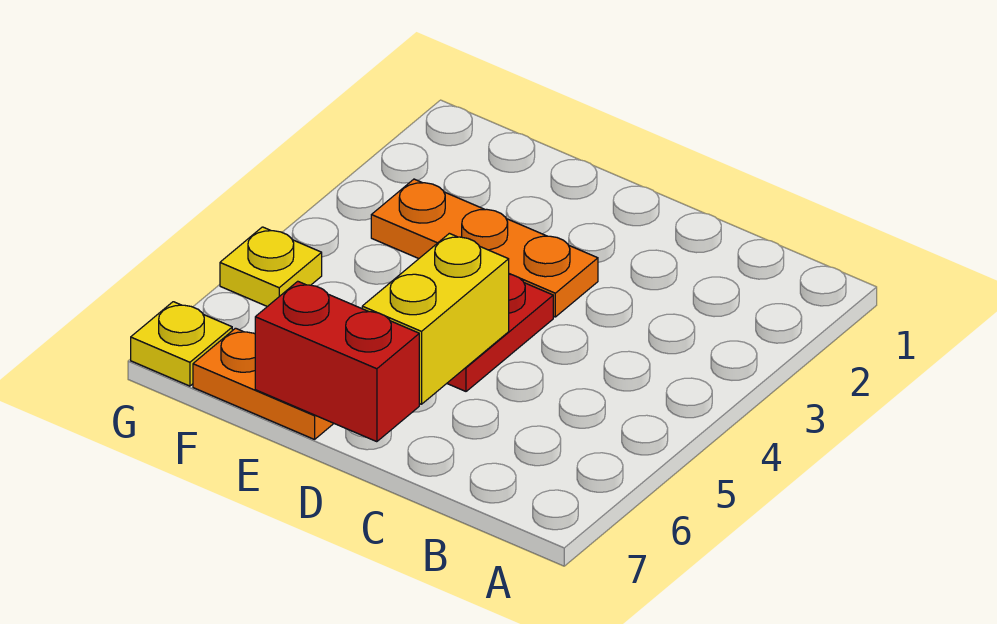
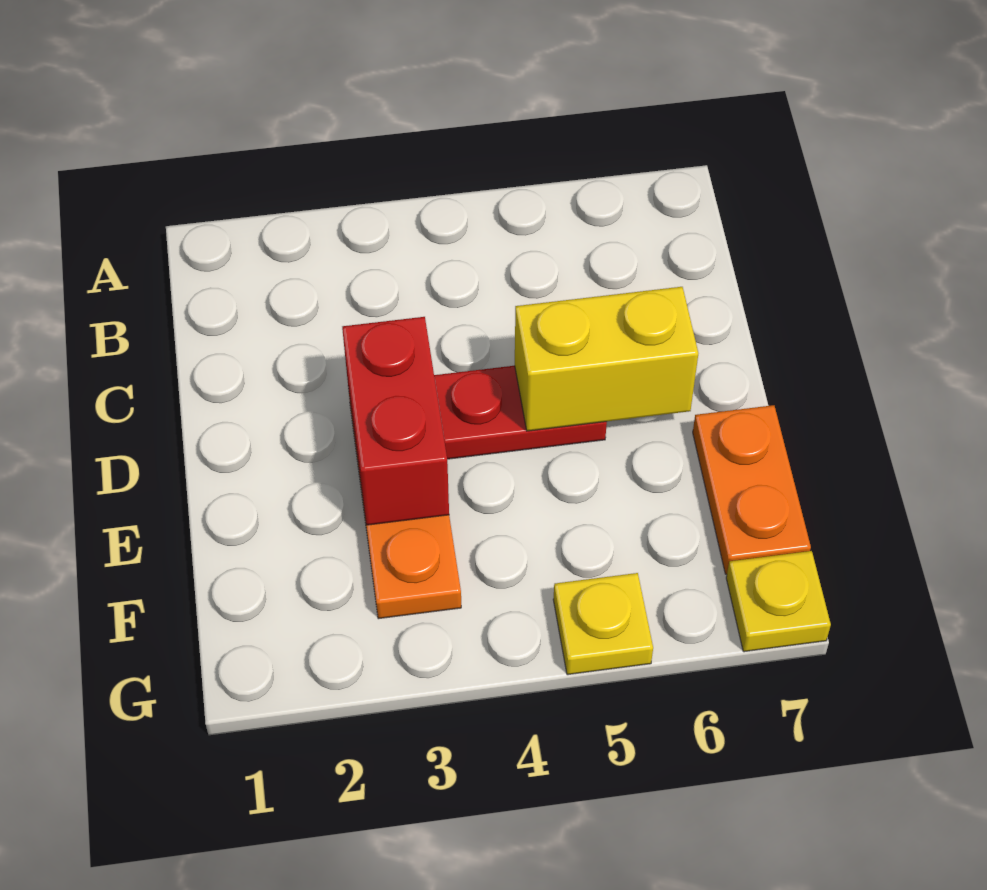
red 1x2 brick [255,281,419,442] -> red 1x2 brick moved to [342,317,449,525]

